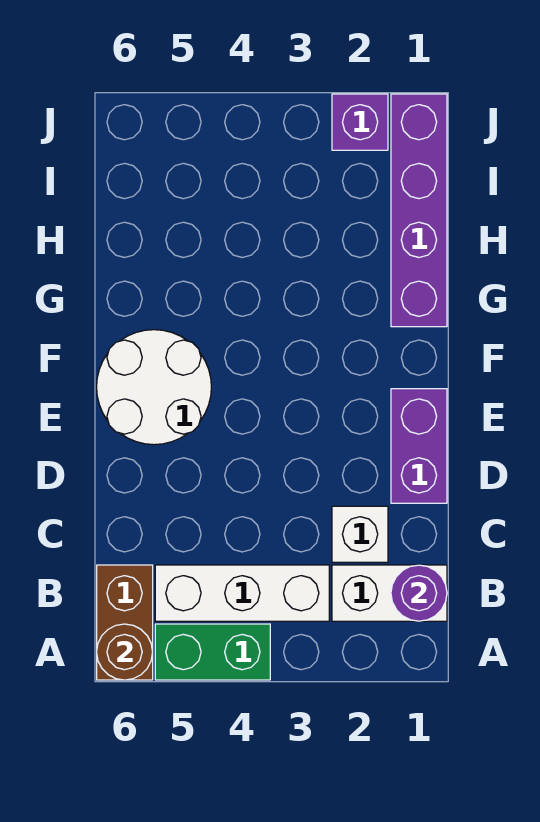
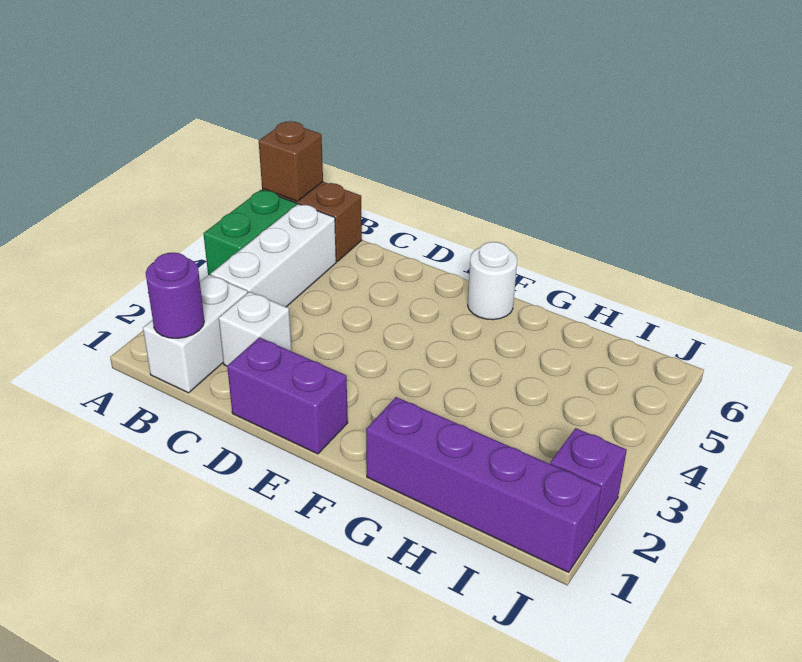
brown 1x1 round brick [97,624,153,680] -> brown 1x1 brick [259,121,323,201]
white 2x2 round brick [97,330,211,445] -> white 1x1 round brick [468,242,517,320]

